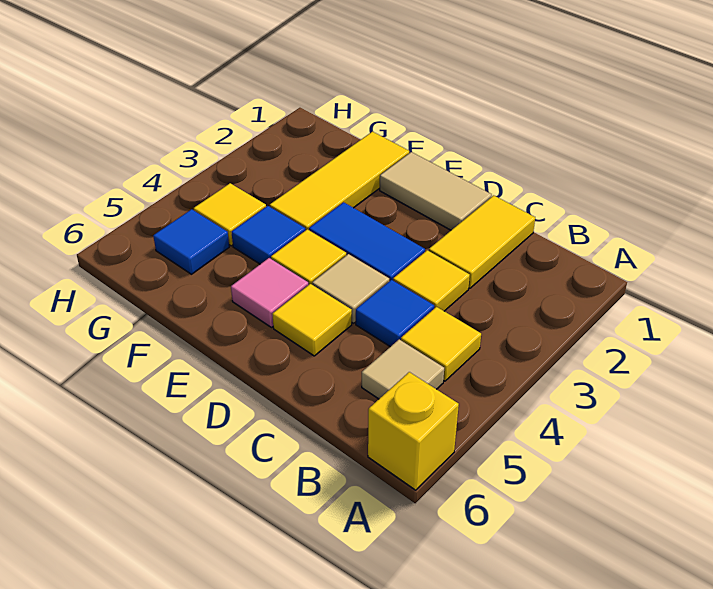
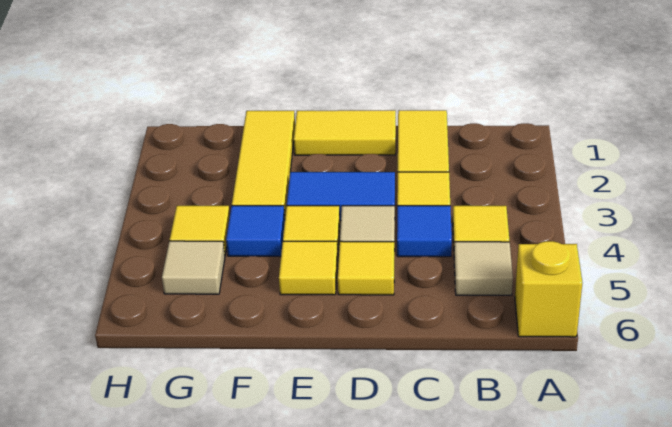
tan 1x2 tile [380,152,492,230] -> yellow 1x2 tile [294,110,396,155]
pink 1x1 tile [231,258,309,327] -> yellow 1x1 tile [279,241,338,295]
blue 1x1 tile [153,209,229,274] -> tan 1x1 tile [162,241,225,294]

